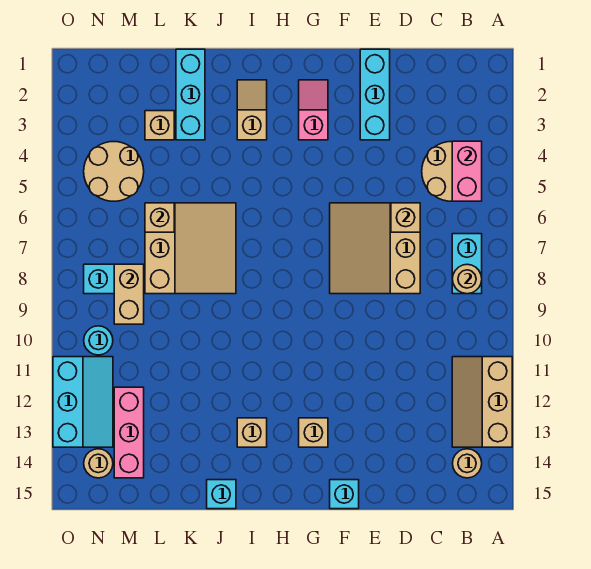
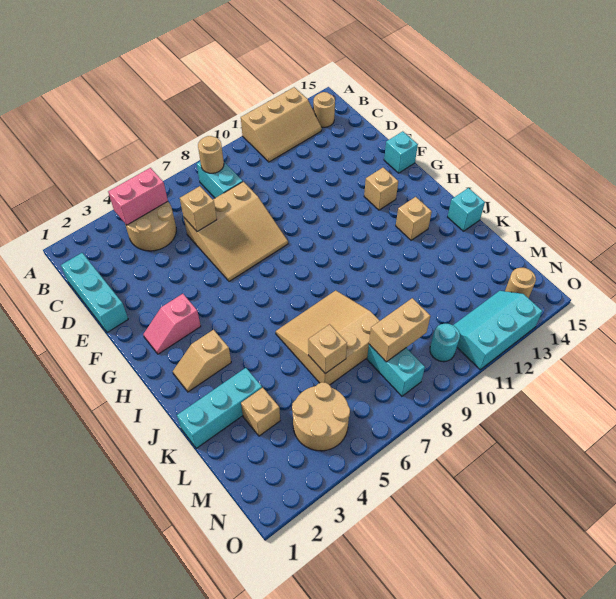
cyan 1x2 brick [452,234,482,294] -> cyan 1x2 brick turned to [197,162,243,198]
cyan 1x3 brick [360,49,390,140] -> cyan 1x3 brick turned to [61,253,128,333]
pink 1x3 brick [114,387,144,478] -> none

